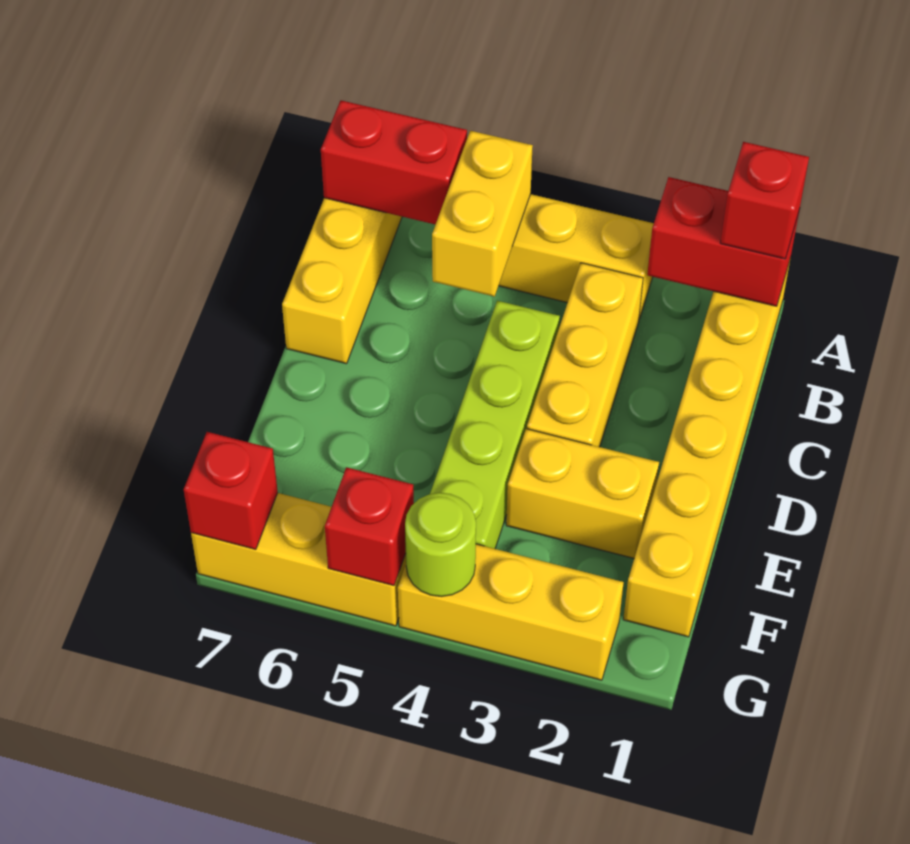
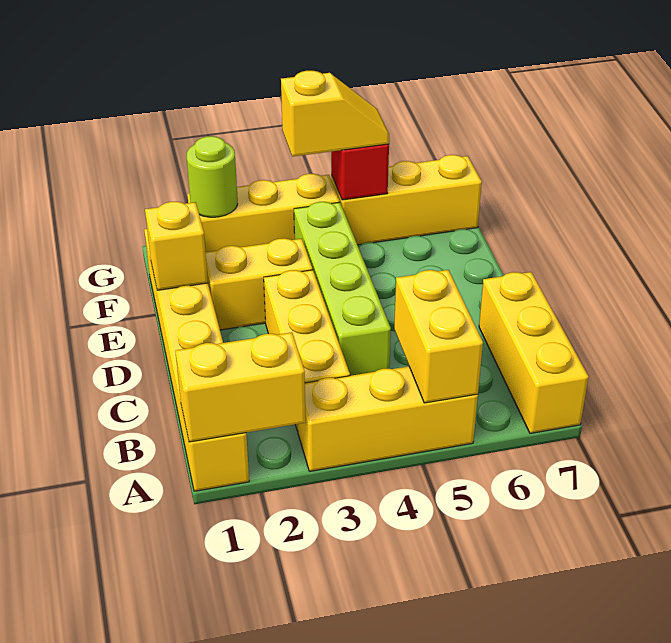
red 1x2 brick [647,177,799,306] -> yellow 1x2 brick [175,332,306,442]
red 1x1 brick [720,142,809,259] -> none
red 1x2 brick [321,100,467,225] -> none
none -> yellow 1x1 brick [145,202,208,290]
lime 1x1 round brick [405,493,476,597] -> lime 1x1 round brick moved to [186,136,238,217]
none -> yellow 1x2 slope [281,71,389,157]
red 1x1 brick [184,432,278,549] -> none

